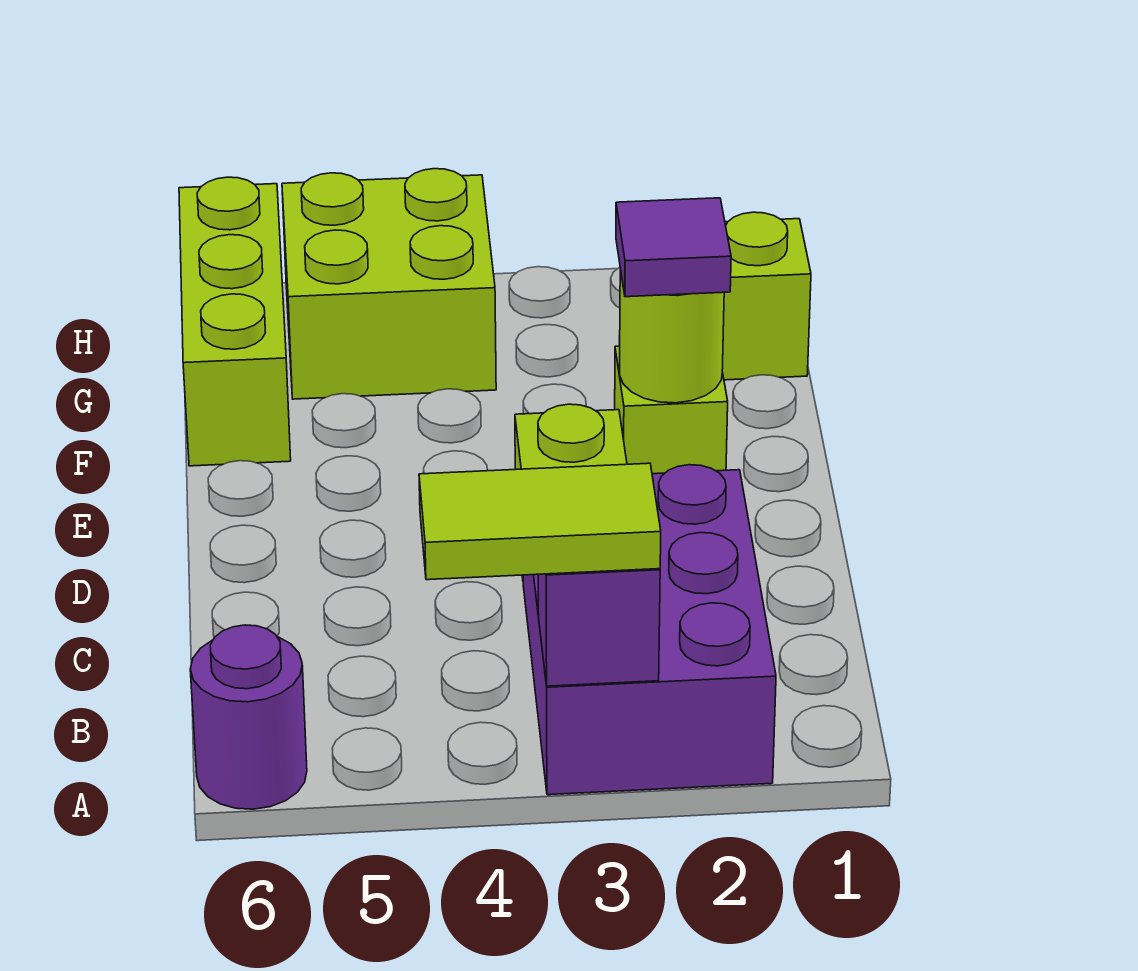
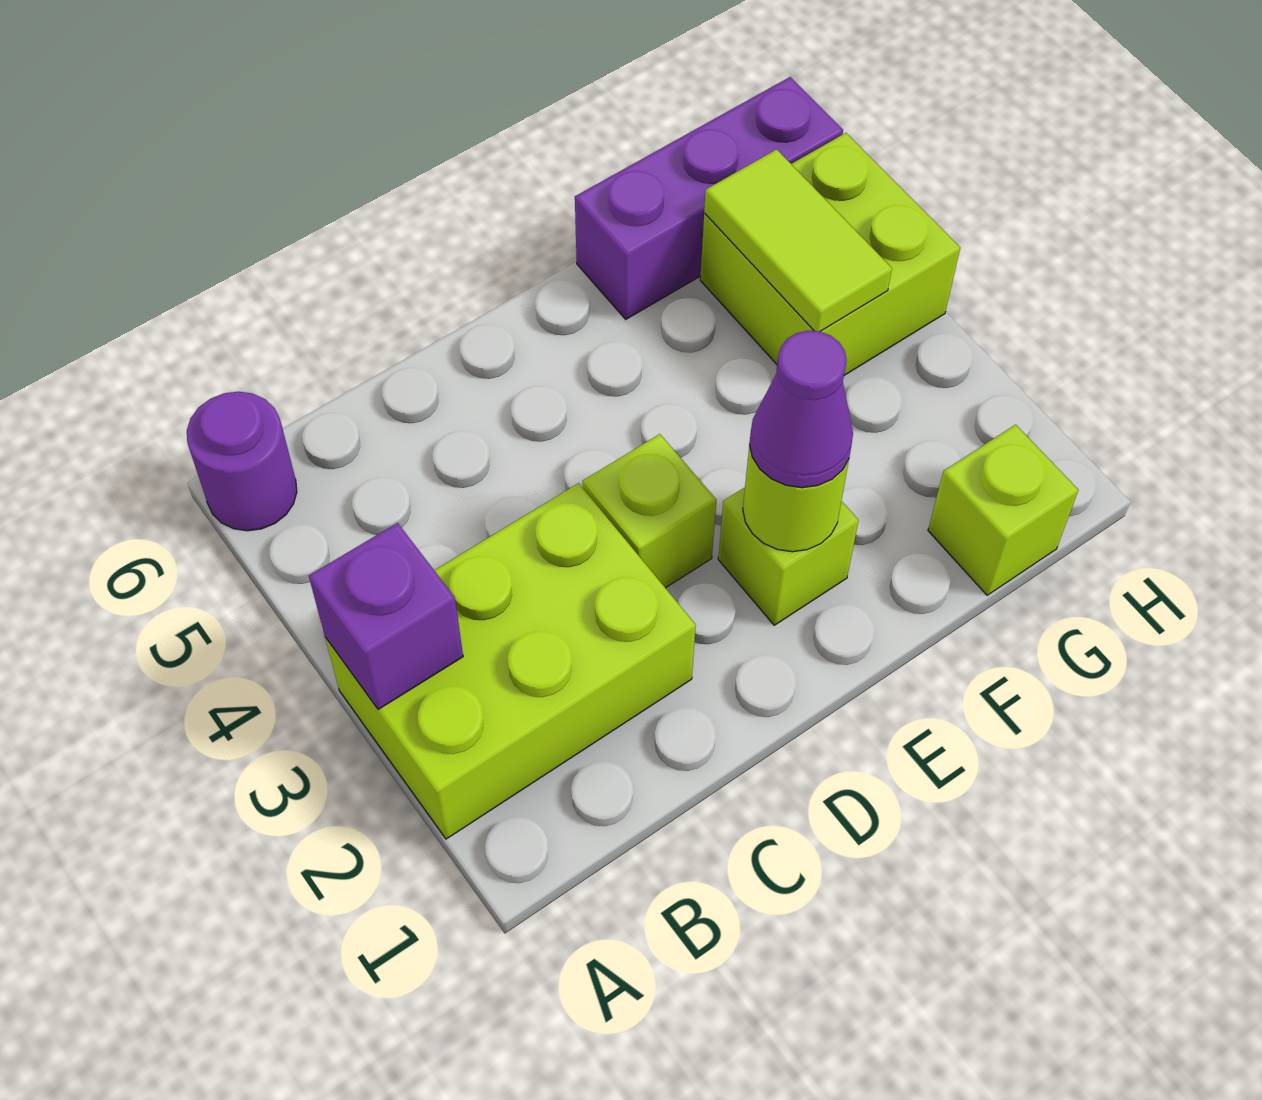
purple 2x3 brick [523,465,776,795] -> lime 2x3 brick [325,483,696,839]
lime 1x2 tile [419,463,661,580] -> lime 1x2 tile moved to [704,149,892,331]
purple 1x1 tile [616,198,731,297] -> purple 1x1 cone [749,331,853,488]
lime 1x3 brick [179,177,291,466] -> purple 1x3 brick [575,77,843,319]

